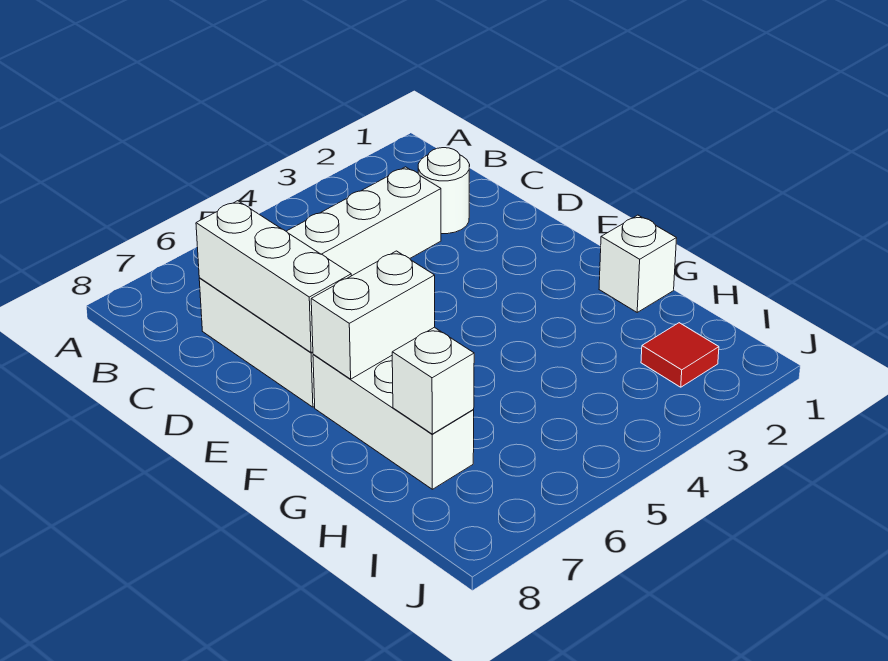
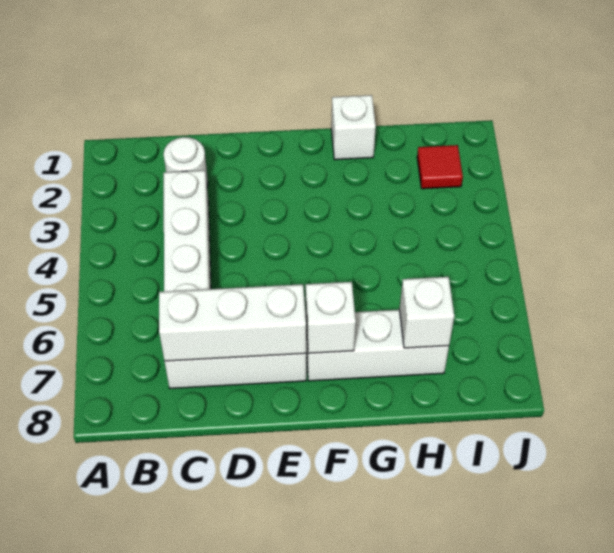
white 1x2 brick [311,251,435,379] -> white 1x1 brick [306,282,356,353]

